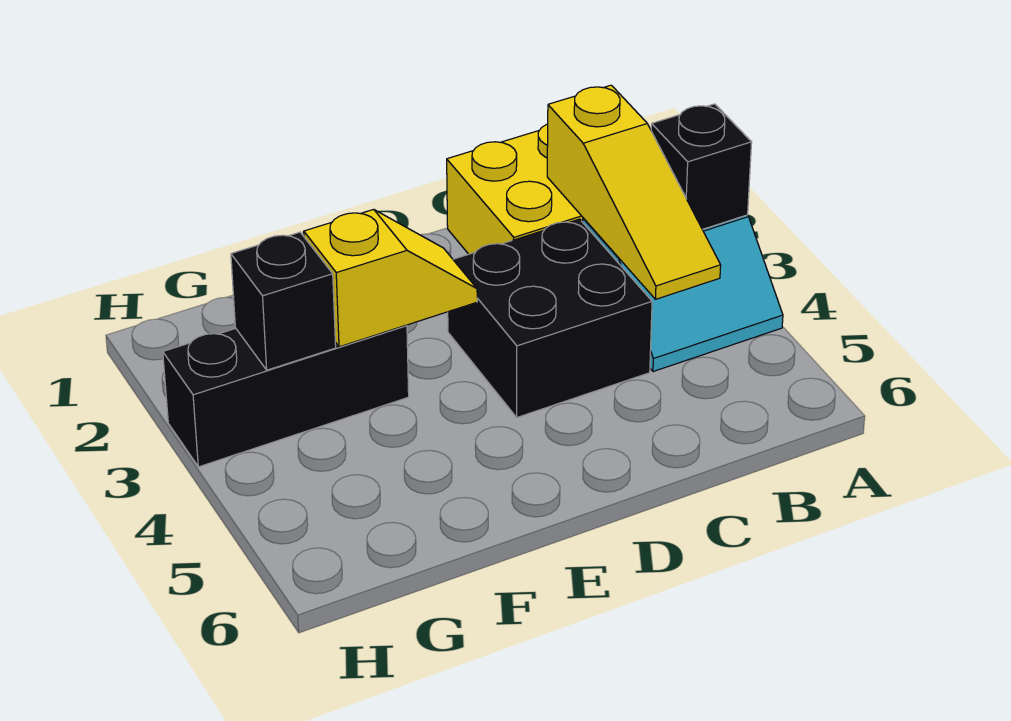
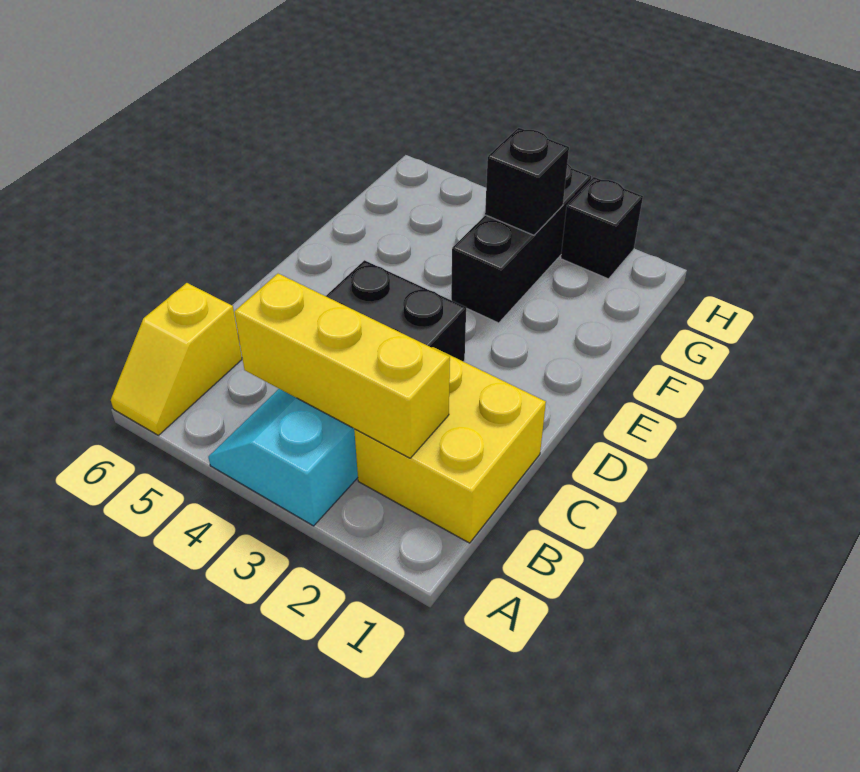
black 1x1 brick [651,104,752,229] -> black 1x1 brick moved to [561,177,643,279]
yellow 1x3 slope [547,85,721,299] -> yellow 1x3 brick [234,274,450,458]
yellow 1x2 slope [304,209,477,347] -> yellow 1x2 slope moved to [111,283,242,435]

